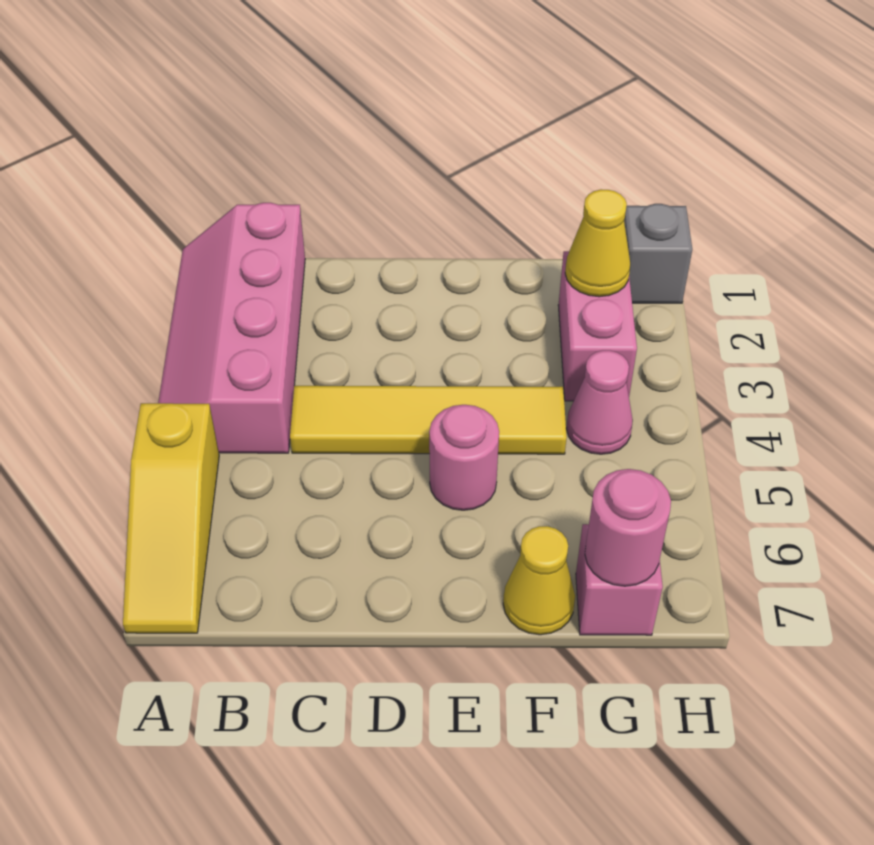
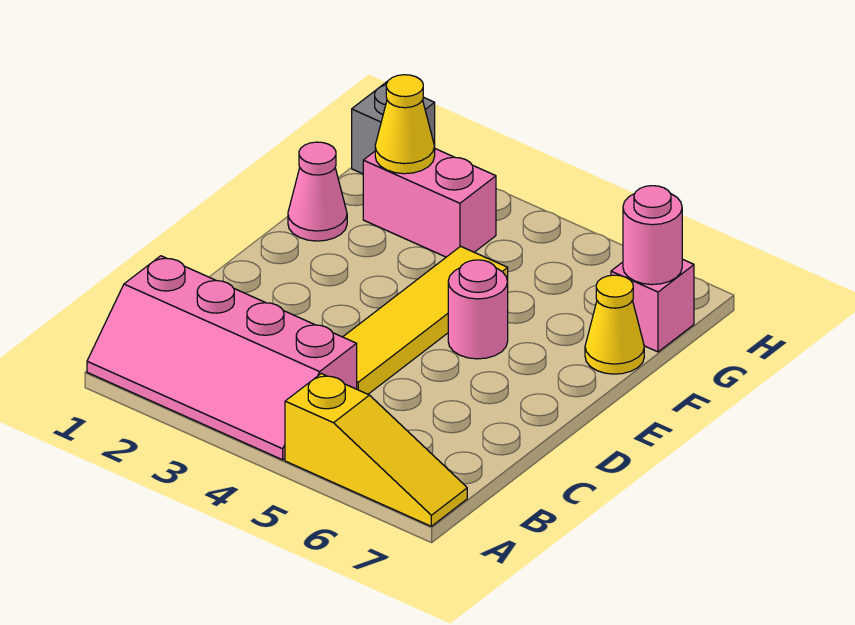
pink 1x1 cone [566,350,633,454] -> pink 1x1 cone moved to [288,142,347,241]

